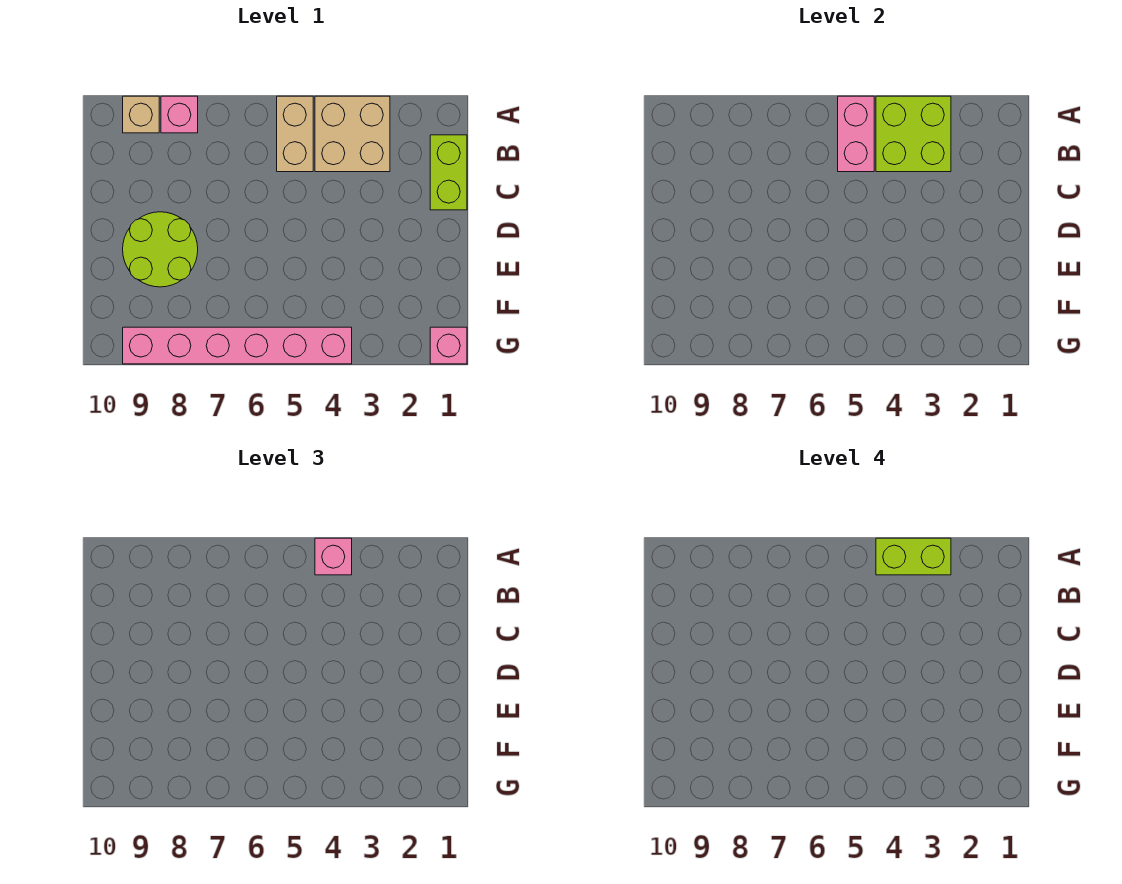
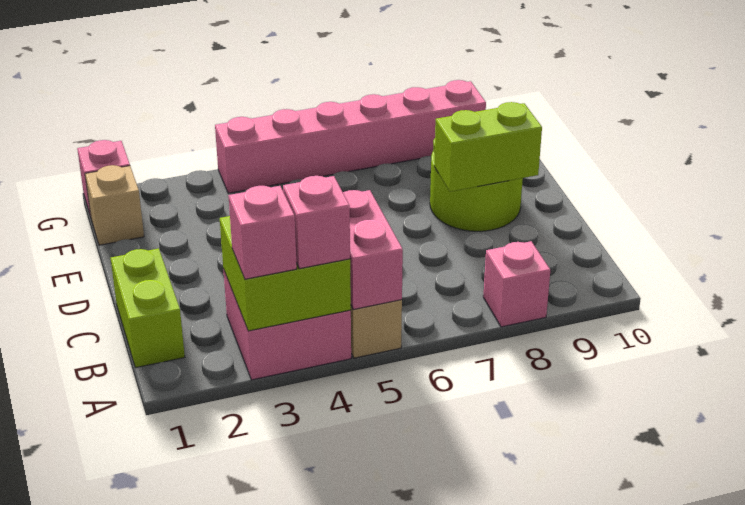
tan 2x2 brick [315,96,390,172] -> pink 2x2 brick [223,269,351,380]
none -> pink 1x1 brick [228,186,297,279]
lime 1x2 brick [876,538,951,575] -> lime 1x2 brick moved to [434,102,542,192]
tan 1x1 brick [123,96,159,133] -> tan 1x1 brick moved to [85,165,144,245]

